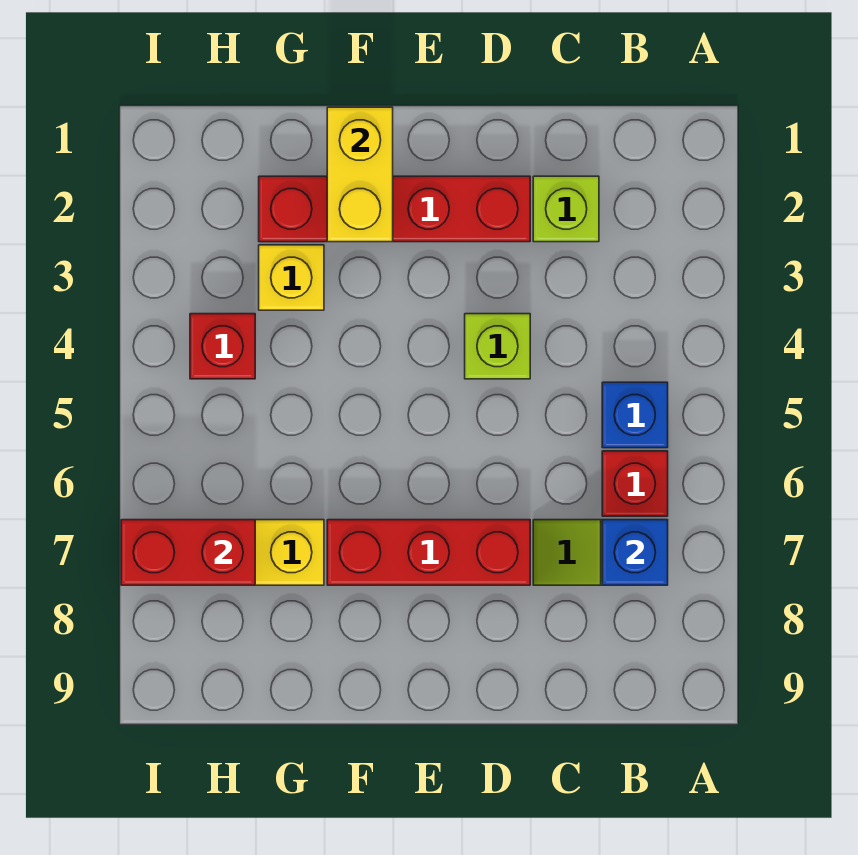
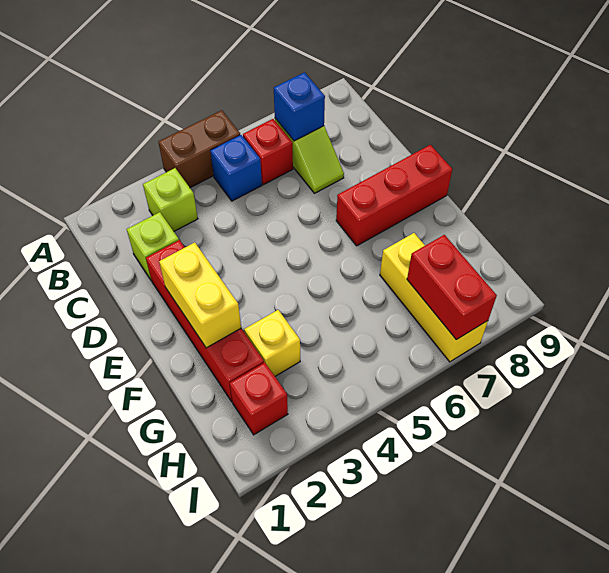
none -> brown 1x2 brick [158,110,240,188]
lime 1x1 brick [465,314,530,379] -> lime 1x1 brick moved to [143,168,198,231]
red 1x3 brick [327,520,530,585] -> red 1x3 brick turned to [336,145,452,246]
yellow 1x2 brick [327,107,393,242] -> yellow 1x2 brick turned to [159,242,241,348]
red 1x1 brick [190,314,255,379] -> red 1x1 brick moved to [230,362,288,435]

